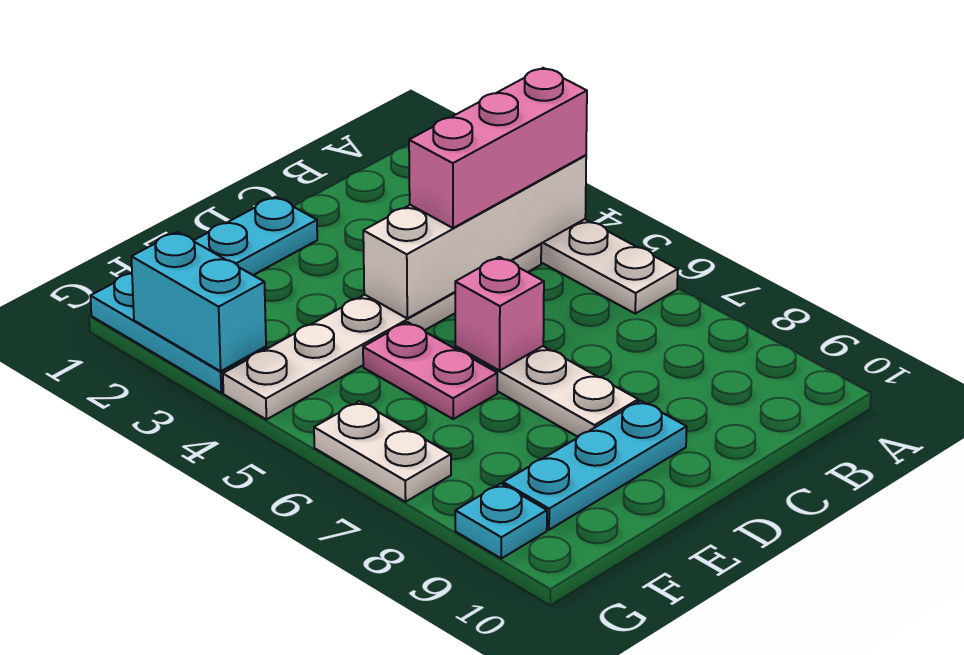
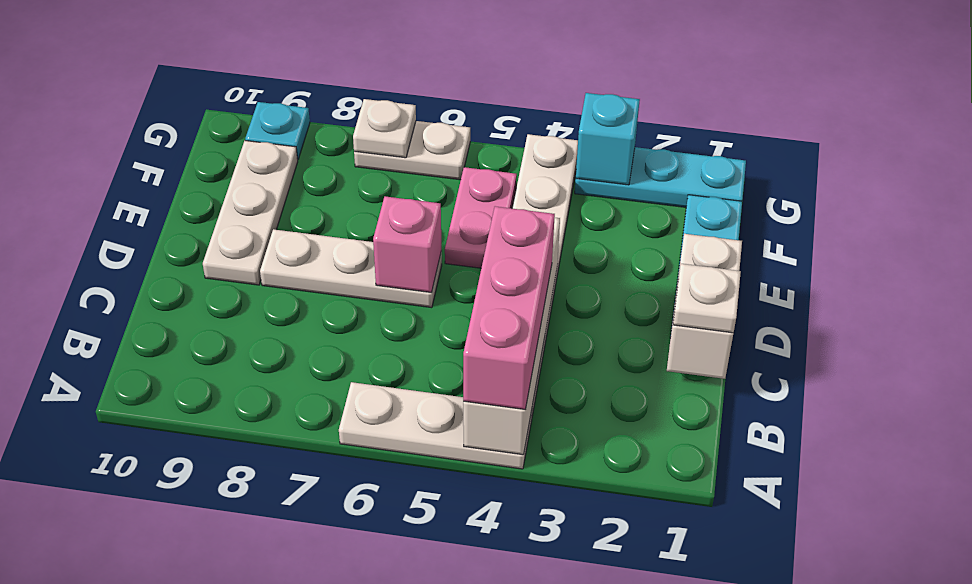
none -> white 1x2 brick [667,234,742,379]
none -> white 1x1 plate [673,264,741,333]
cyan 1x3 plate [503,401,687,530] -> white 1x3 plate [203,141,298,285]
pink 1x2 plate [363,322,497,419] -> pink 1x2 plate turned to [445,167,517,268]
cyan 1x2 brick [131,232,266,371] -> cyan 1x1 brick [576,93,640,185]
none -> white 1x1 plate [353,99,416,158]

